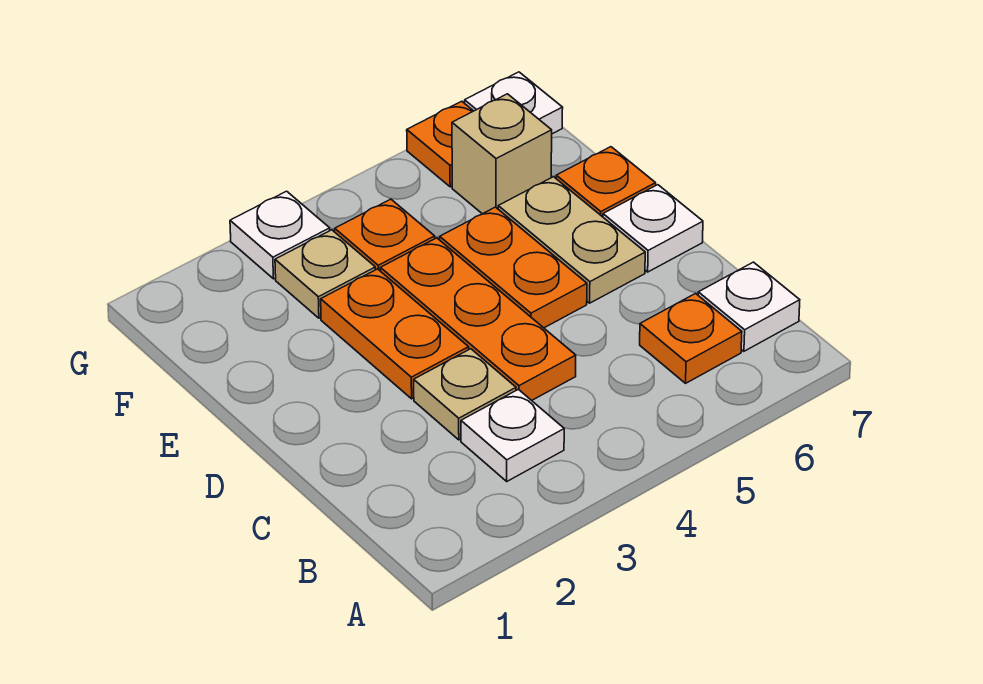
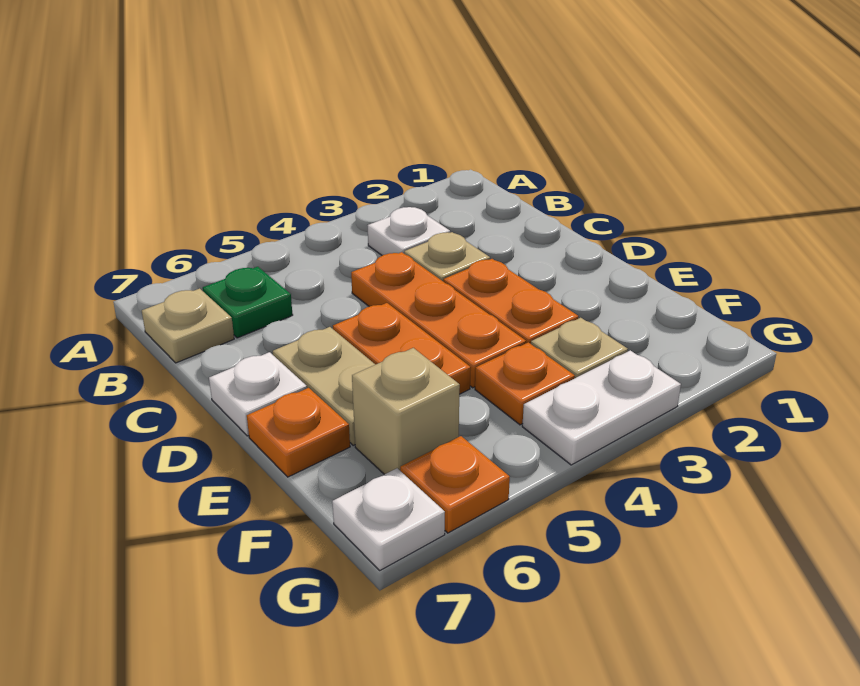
orange 1x1 plate [640,294,742,383] -> green 1x1 plate [203,267,293,338]
white 1x1 plate [698,262,800,351] -> tan 1x1 plate [142,288,234,363]
white 1x1 plate [230,191,330,279] -> white 1x2 plate [522,350,681,465]

